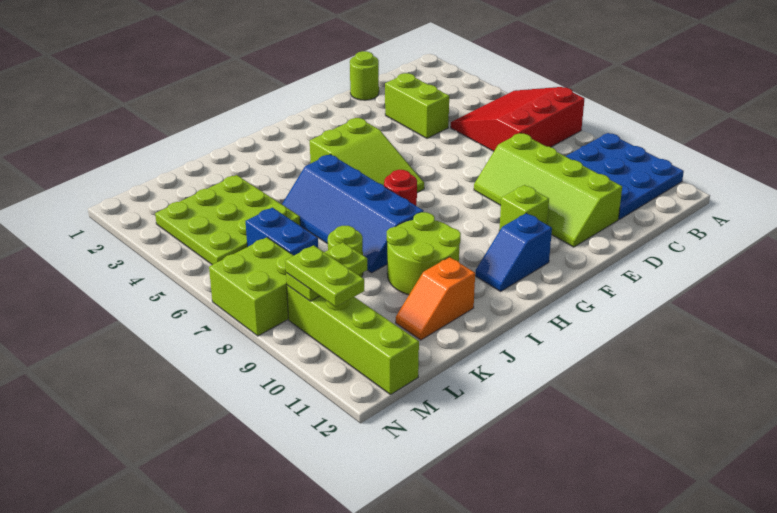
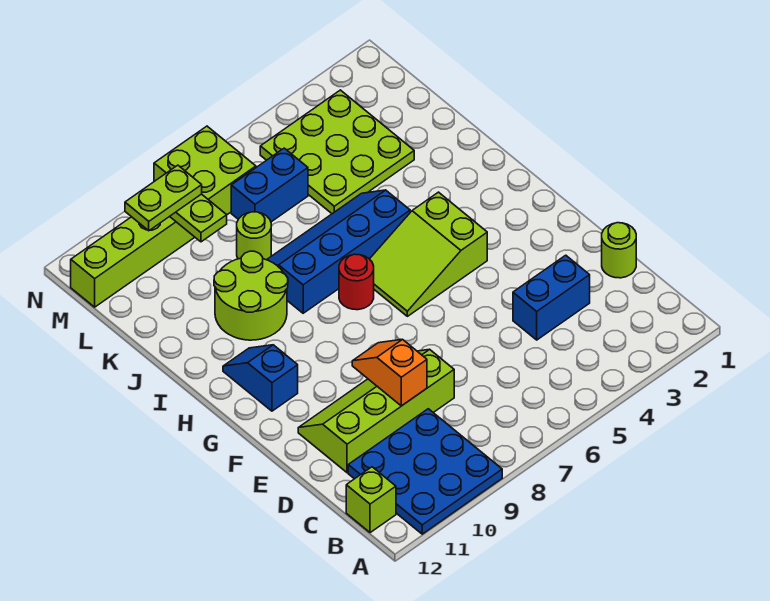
red 3x3 slope [451,87,585,151] -> none
lime 1x2 brick [385,73,449,138] -> blue 1x2 brick [513,255,590,340]
lime 1x1 brick [499,185,549,231] -> lime 1x1 brick moved to [346,467,396,533]
orange 1x2 slope [396,257,475,340] -> orange 1x2 slope moved to [352,339,427,406]

